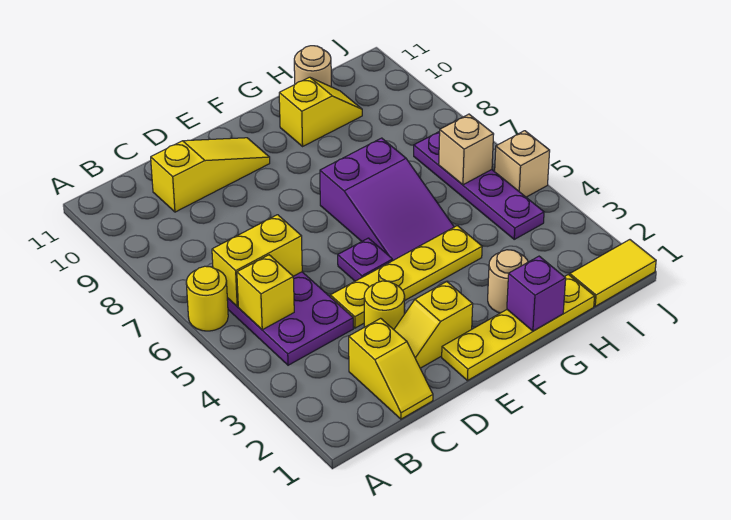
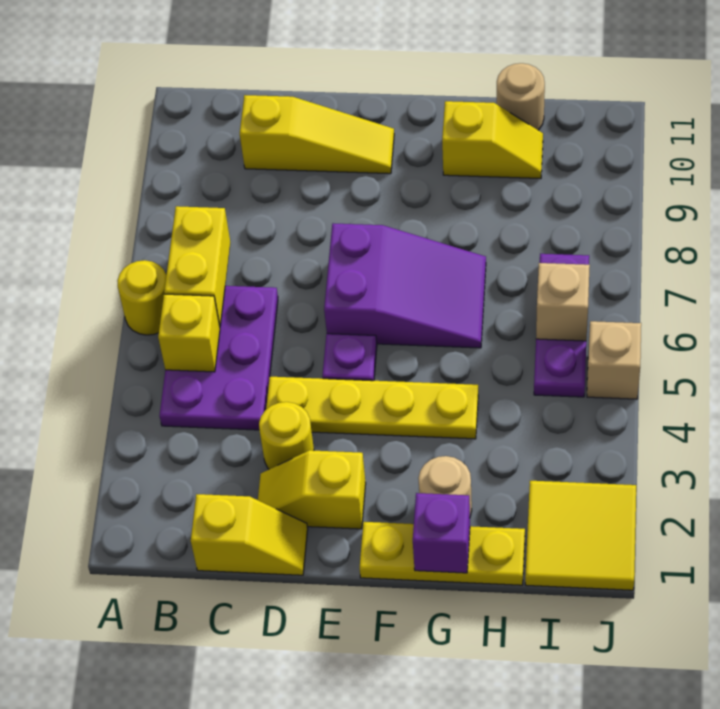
yellow 1x2 brick [212,215,302,306] -> yellow 1x2 brick turned to [164,206,230,326]
yellow 1x2 slope [349,318,433,419] -> yellow 1x2 slope turned to [191,494,308,575]
yellow 1x4 plate [442,274,595,381] -> yellow 1x3 plate [360,522,525,585]
purple 2x3 slope [320,138,454,260] -> purple 2x3 slope turned to [324,223,486,348]
yellow 1x2 tile [570,240,656,306] -> yellow 2x2 tile [525,481,636,590]
purple 1x4 plate [414,131,544,239] -> purple 1x3 plate [534,254,589,397]

